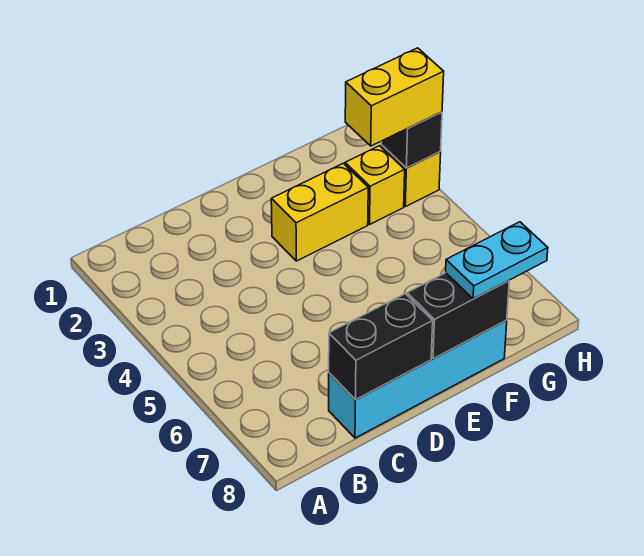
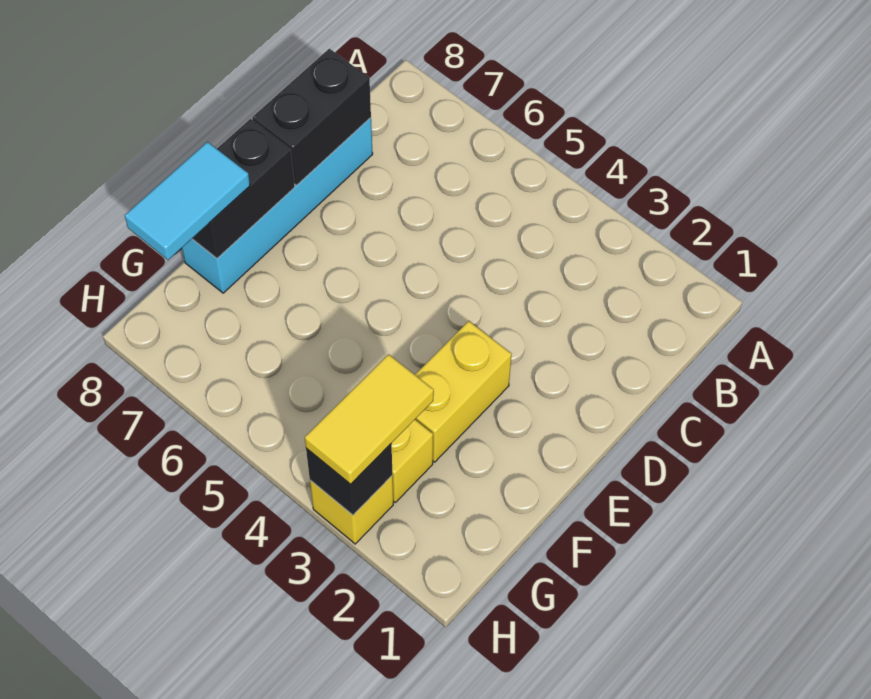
cyan 1x2 plate [446,222,548,299] -> cyan 1x2 tile [125,142,250,260]
yellow 1x2 brick [345,48,444,146] -> yellow 1x2 tile [305,354,434,484]

